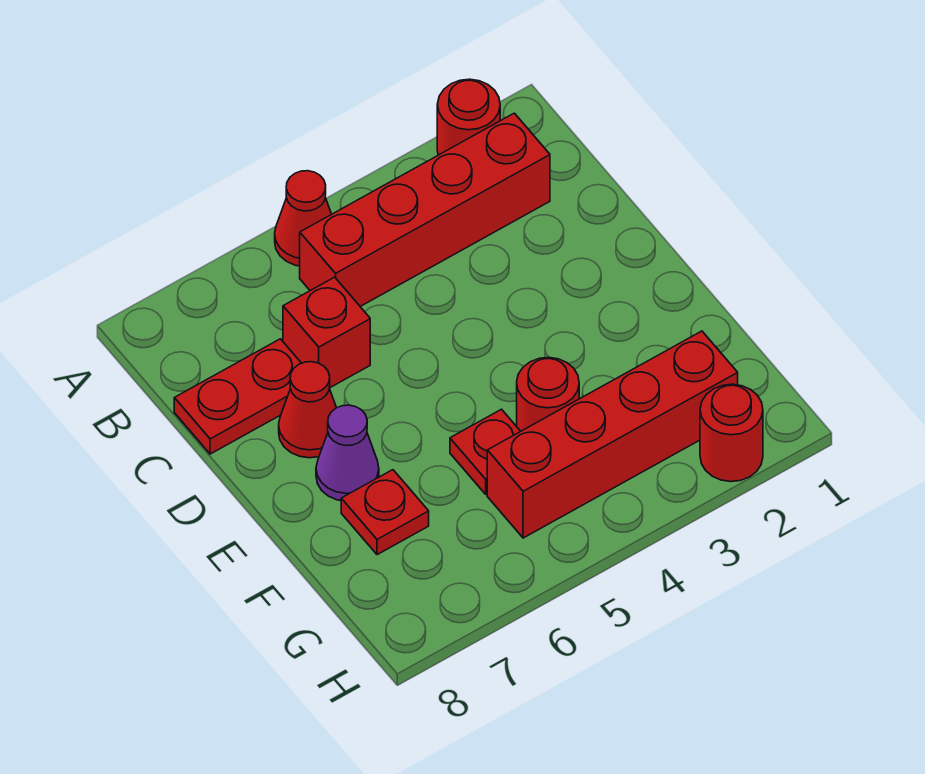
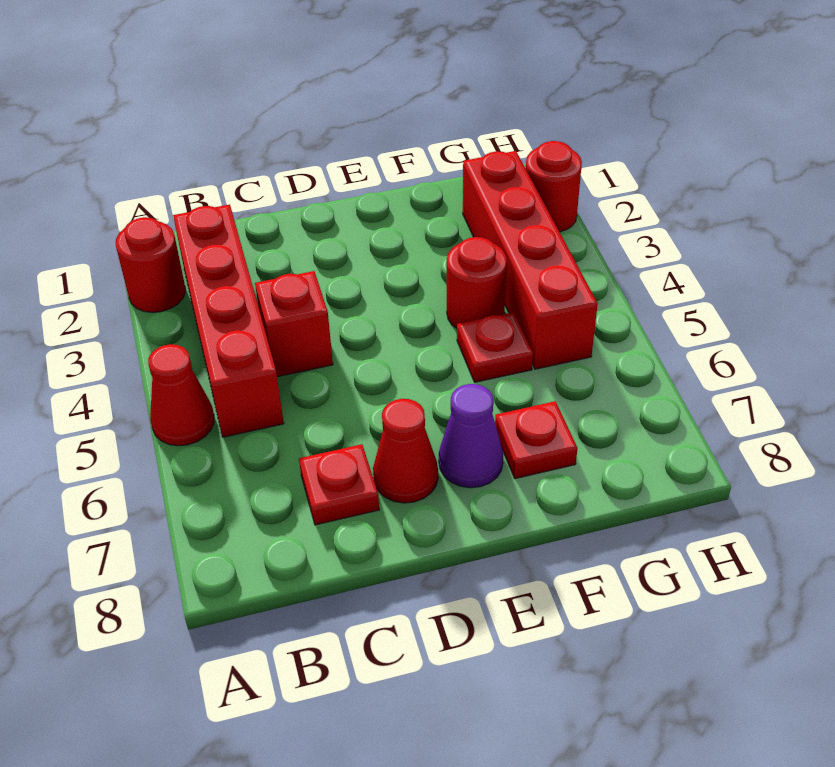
red 1x1 brick [283,277,370,388] -> red 1x1 brick moved to [255,271,333,377]
red 1x2 plate [174,339,301,454] -> red 1x1 plate [299,444,379,525]

